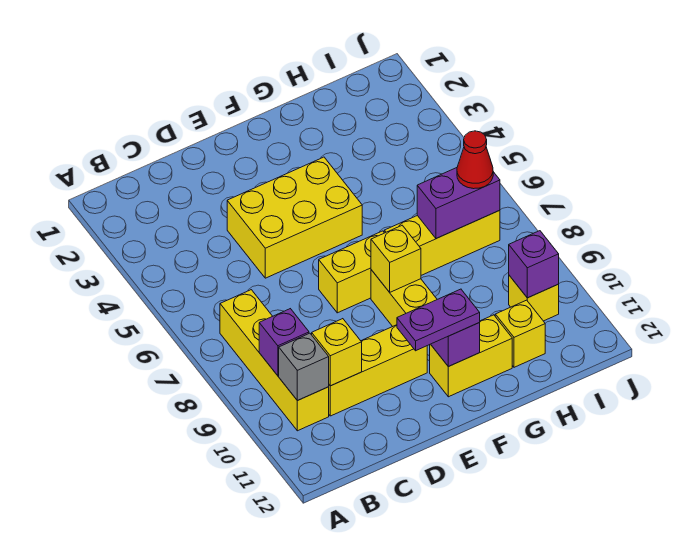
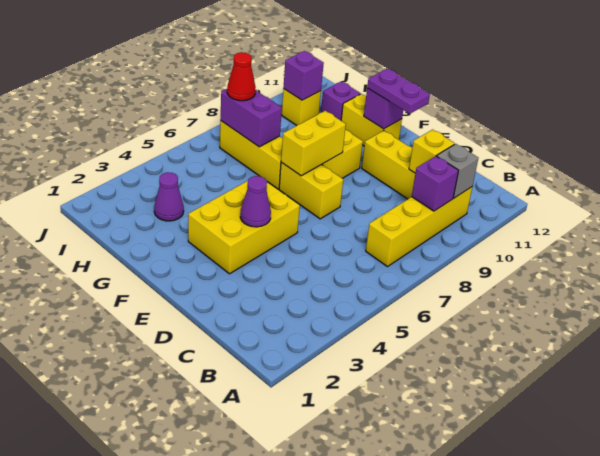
yellow 2x3 brick [227,157,362,278] -> yellow 2x3 brick turned to [188,175,300,274]
none -> purple 1x1 cone [240,176,271,227]
yellow 1x1 brick [371,225,421,292] -> yellow 1x2 brick [281,111,346,176]
none -> purple 1x1 cone [154,172,184,221]
yellow 1x1 brick [495,300,545,367] -> purple 1x1 brick [321,81,360,120]

